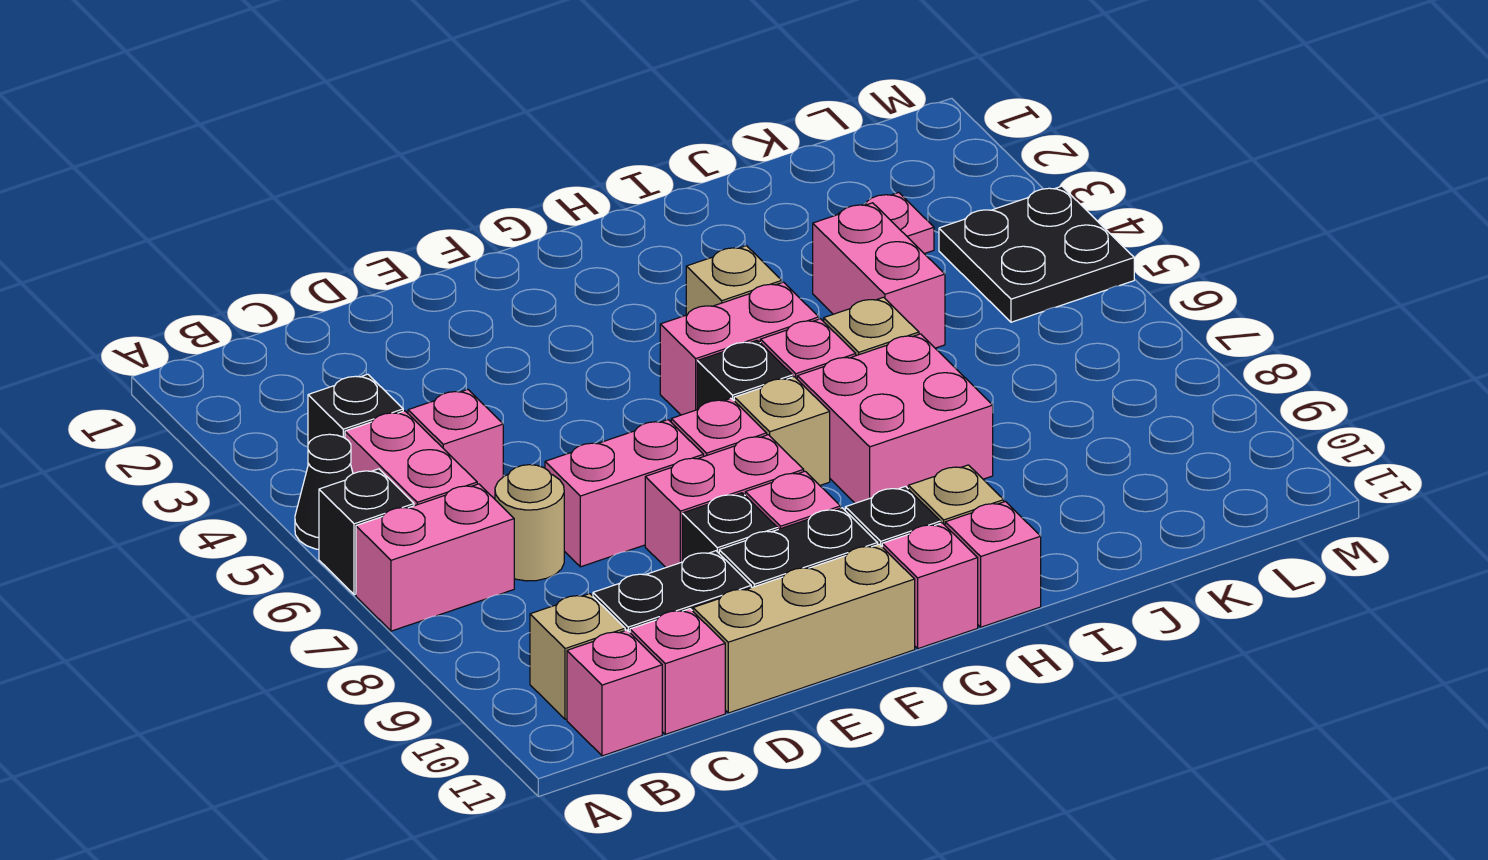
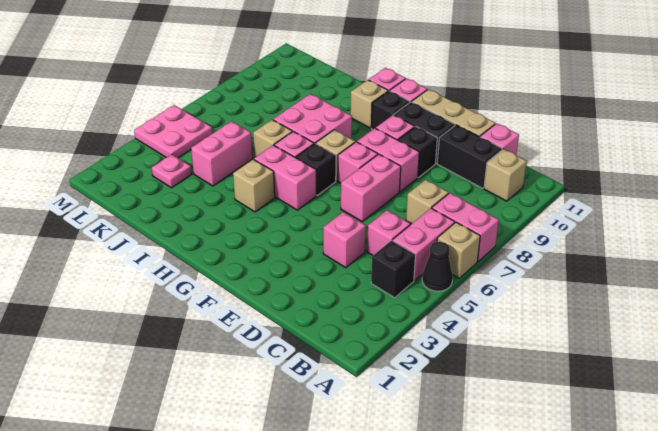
black 1x1 brick [319,469,414,595] -> tan 1x1 brick [437,222,480,278]
pink 1x1 brick [567,630,662,756] -> pink 1x1 brick moved to [323,212,366,268]
tan 1x1 round brick [495,465,564,581] -> tan 1x1 brick [406,180,449,224]
pink 1x2 brick [545,420,703,567] -> pink 1x2 brick turned to [341,154,401,222]
black 2x2 plate [939,186,1134,322] -> pink 2x2 plate [134,105,212,158]

